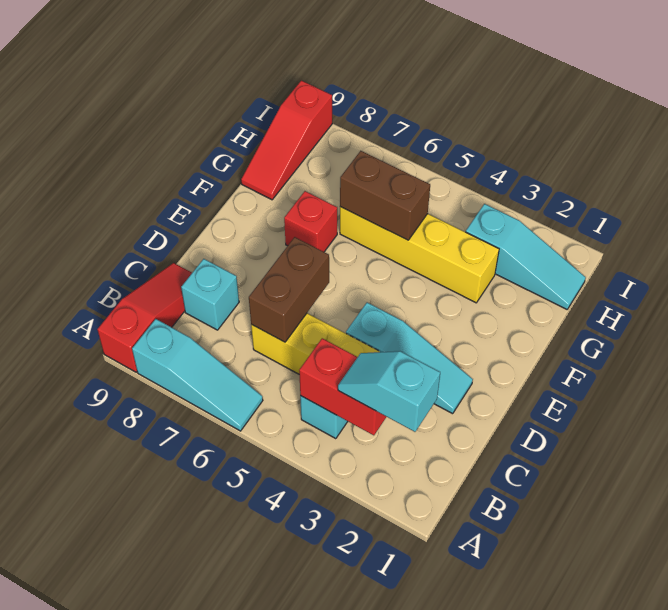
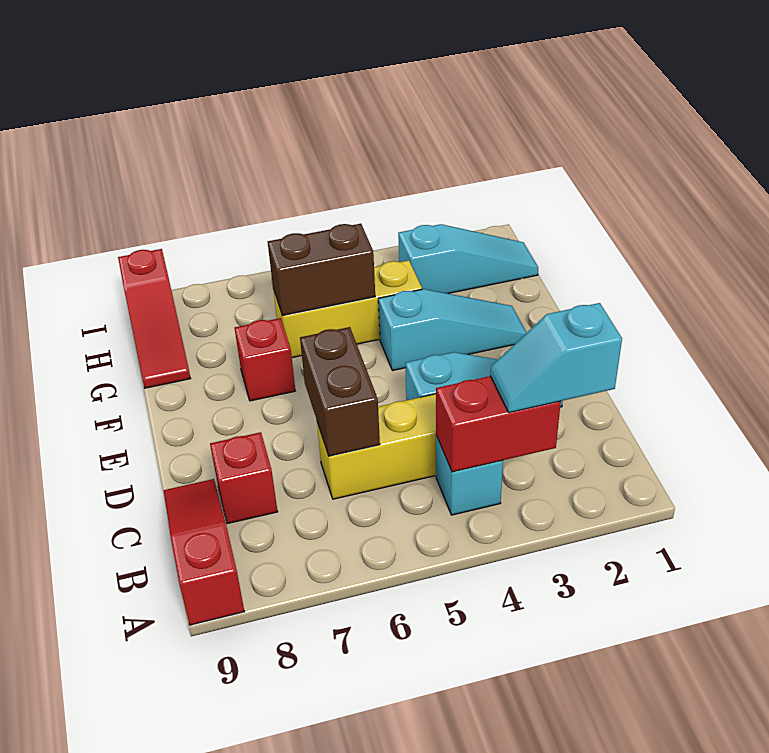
cyan 1x3 slope [132,319,263,431] -> cyan 1x3 slope moved to [378,289,527,371]
cyan 1x1 brick [181,259,239,330] -> red 1x1 brick [210,432,278,524]
yellow 1x4 brick [340,207,499,303] -> yellow 1x3 brick [273,260,422,358]

